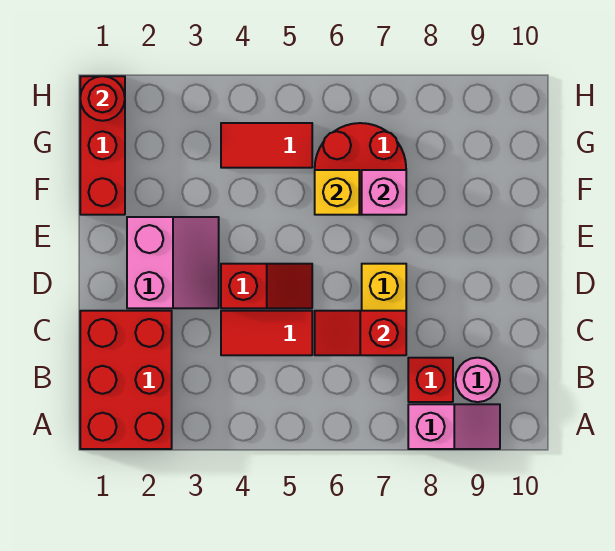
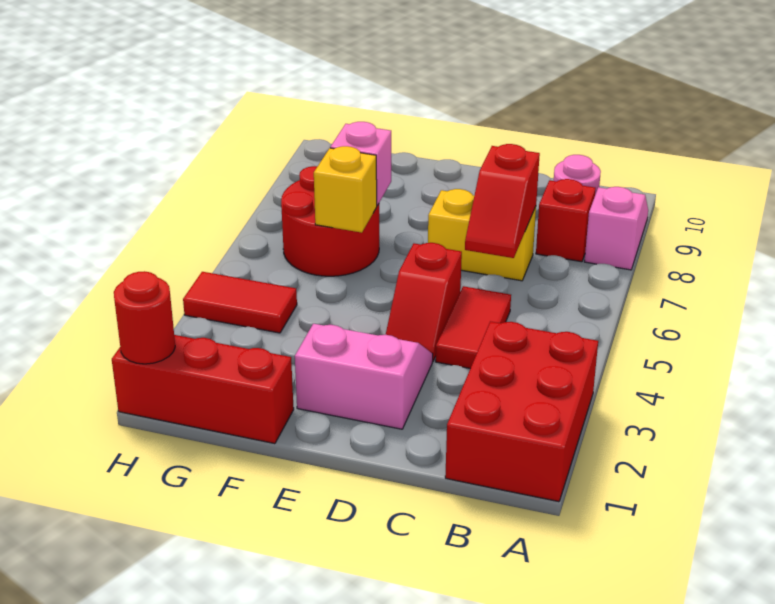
red 2x3 brick [80,311,172,449] -> red 2x3 brick turned to [445,321,598,502]
red 1x2 slope [221,264,312,308] -> red 1x2 slope turned to [386,243,462,362]
red 1x2 tile [221,123,312,168] -> red 1x2 tile turned to [183,272,297,333]

